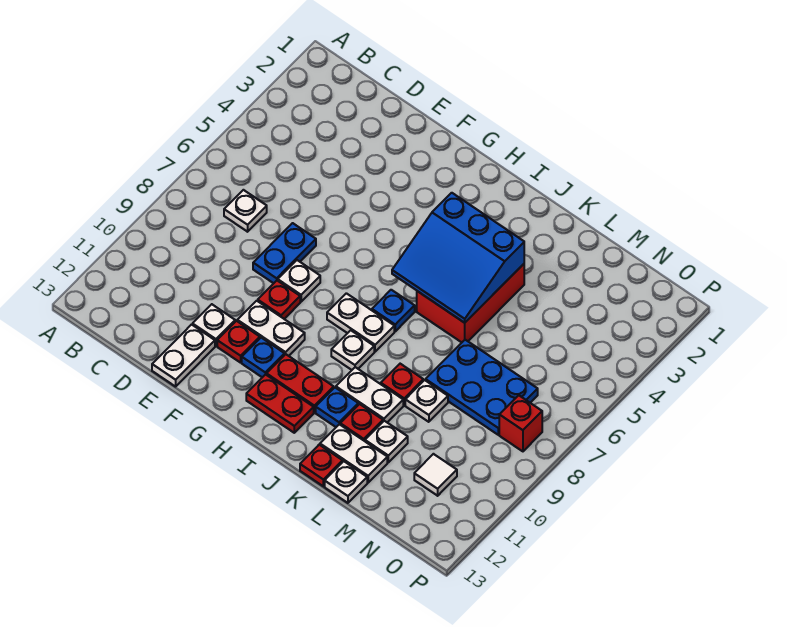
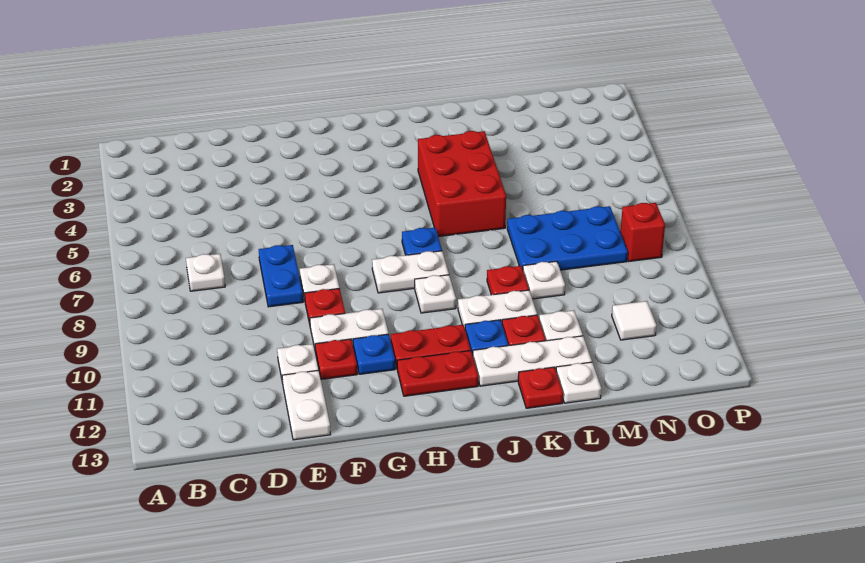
blue 3x3 slope [392,193,524,323] -> none
white 1x2 plate [320,424,387,483] -> white 1x3 plate [473,336,592,386]

